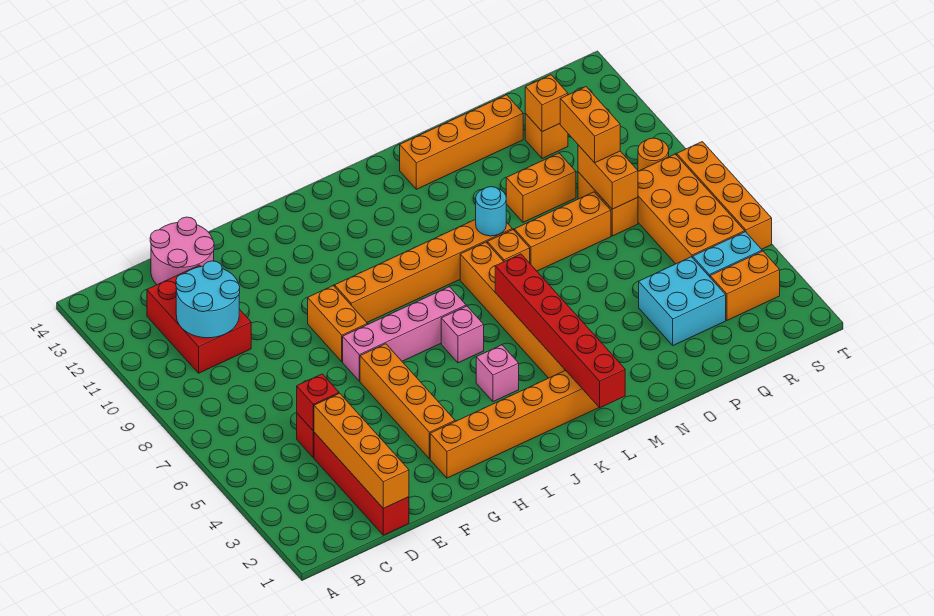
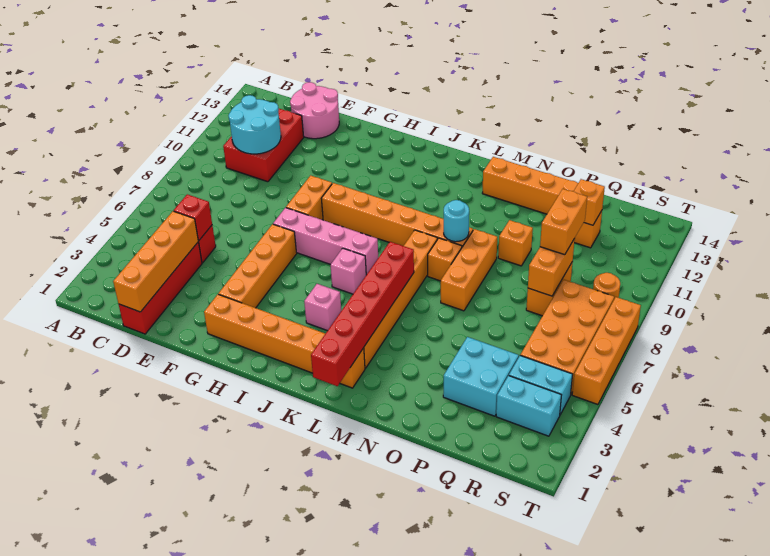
orange 1x3 brick [514,192,611,271] -> orange 1x3 brick turned to [441,229,497,311]
orange 1x2 brick [506,153,576,222] -> orange 1x1 brick [498,220,533,266]
orange 1x2 brick [710,251,780,320] -> cyan 1x2 brick [496,376,561,436]

